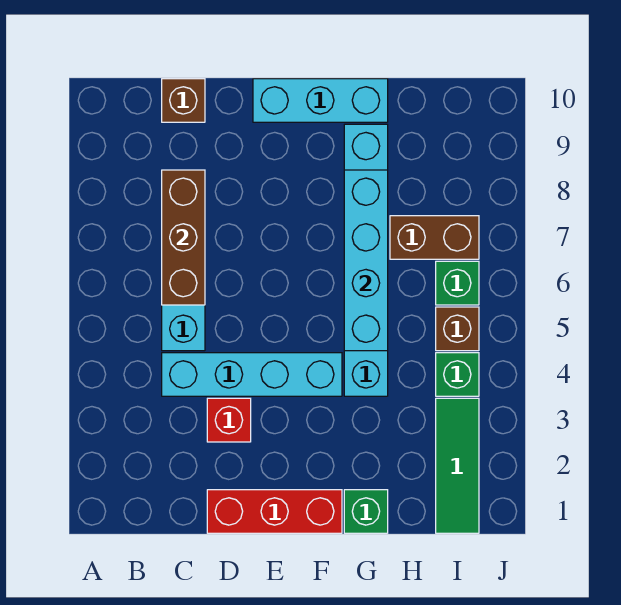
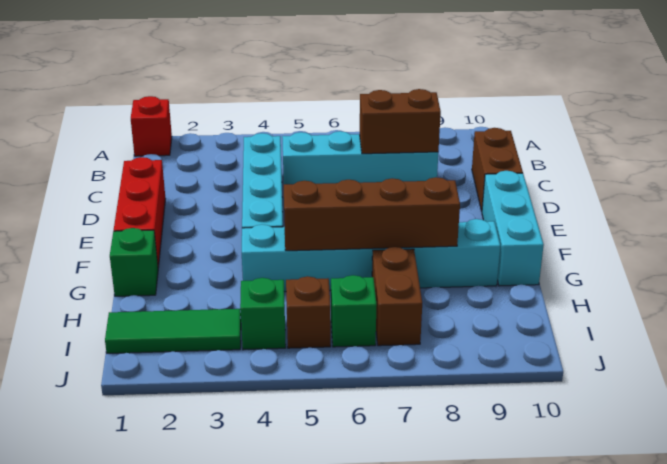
brown 1x3 brick [162,170,205,305] -> brown 1x2 brick [360,89,441,154]
brown 1x1 brick [162,79,205,122] -> brown 1x2 brick [472,128,523,211]
red 1x1 brick [207,398,251,442] -> red 1x1 brick moved to [131,96,172,156]
cyan 1x4 brick [344,170,388,351] -> brown 1x4 brick [284,177,460,251]

